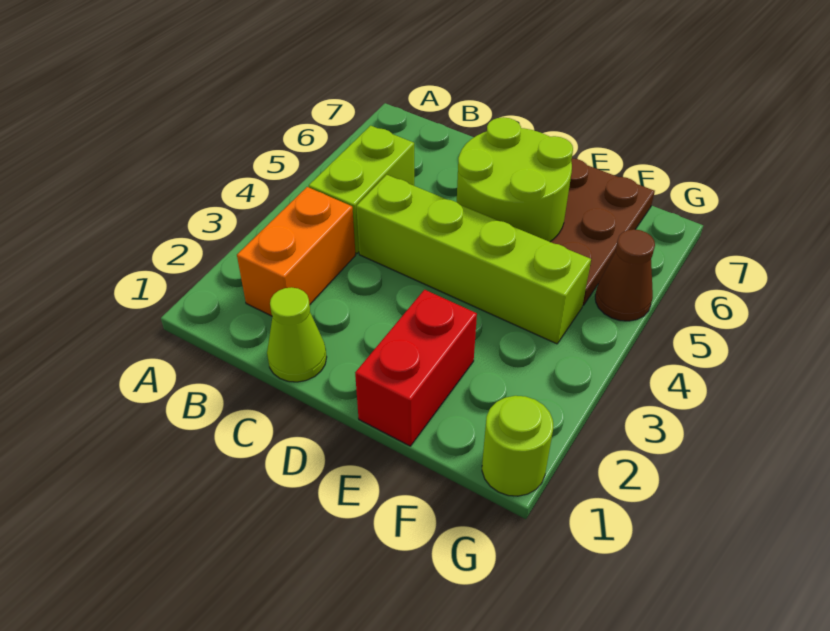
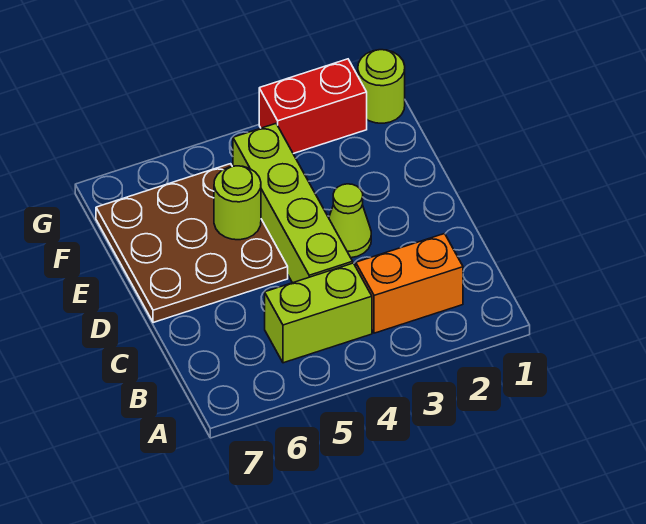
lime 1x1 cone [267,287,327,382] -> lime 1x1 cone moved to [329,184,371,258]
lime 2x2 round brick [457,117,573,242] -> lime 1x1 round brick [214,166,261,240]
red 1x2 brick [355,290,477,446] -> red 1x2 brick moved to [259,59,367,154]
brown 1x1 cone [595,229,655,321] -> none

